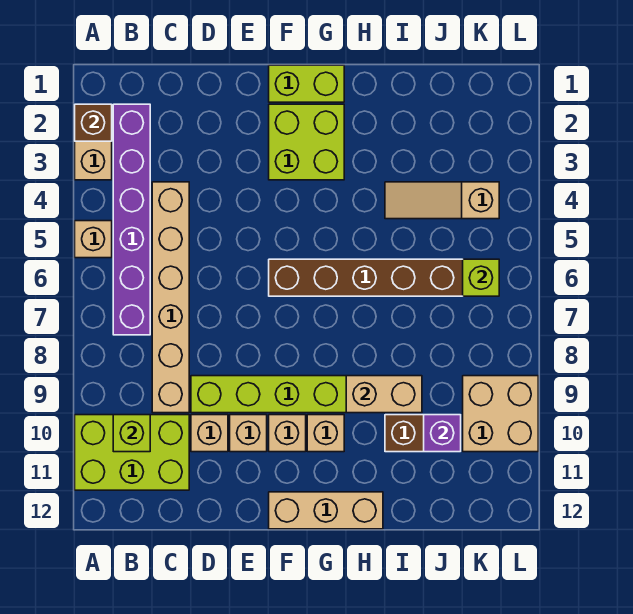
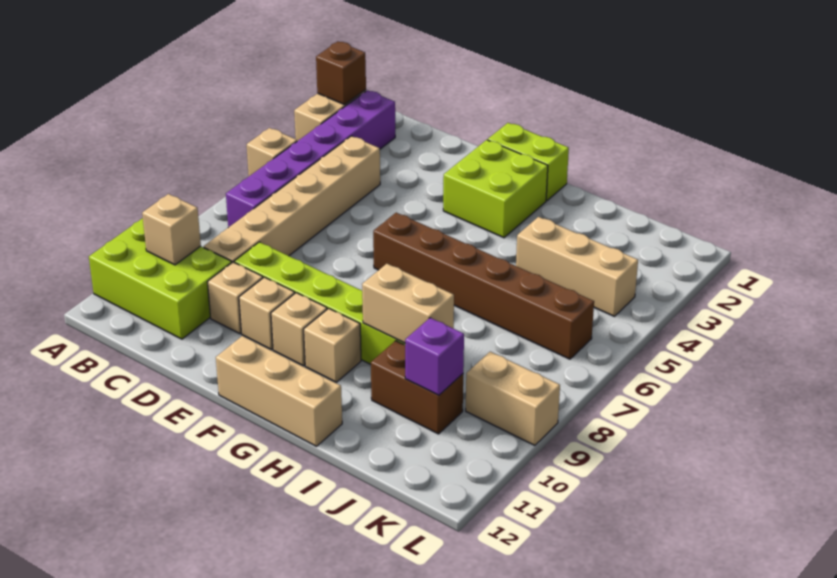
lime 1x1 brick [113,415,150,452] -> tan 1x1 brick [142,194,201,265]
tan 1x3 slope [385,182,499,219] -> tan 1x3 brick [516,217,638,316]
lime 1x1 brick [463,259,499,296] -> none
tan 2x2 brick [463,376,538,452] -> tan 1x2 brick [466,352,560,445]

